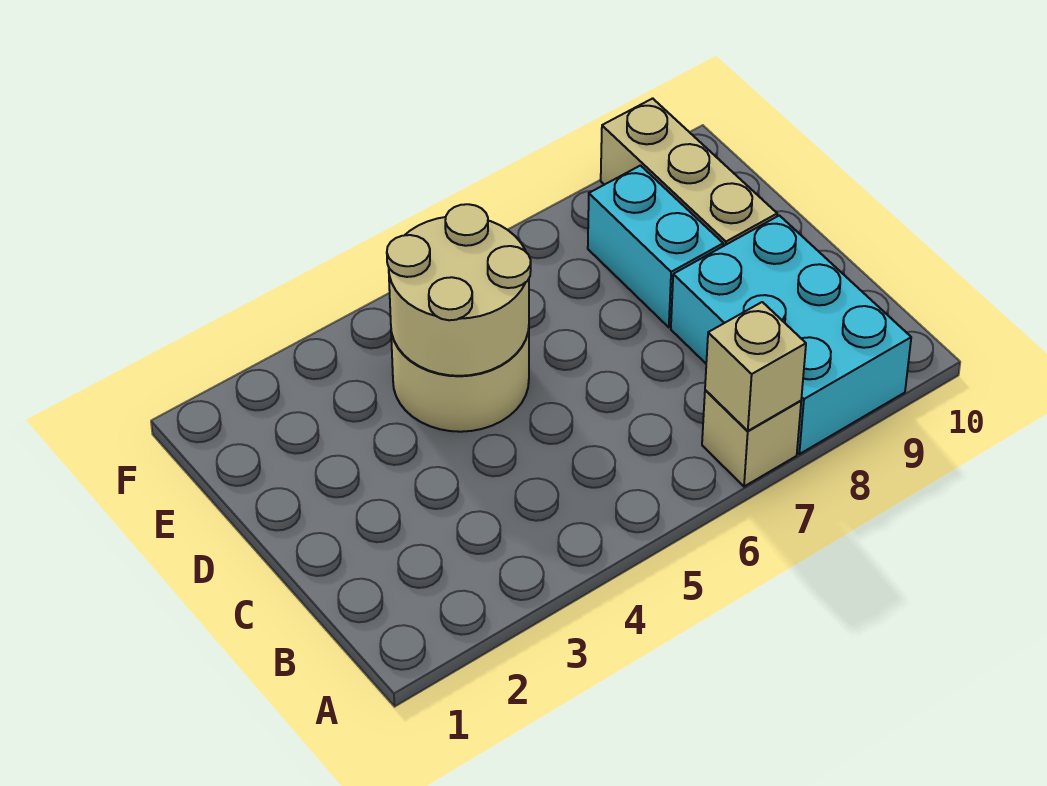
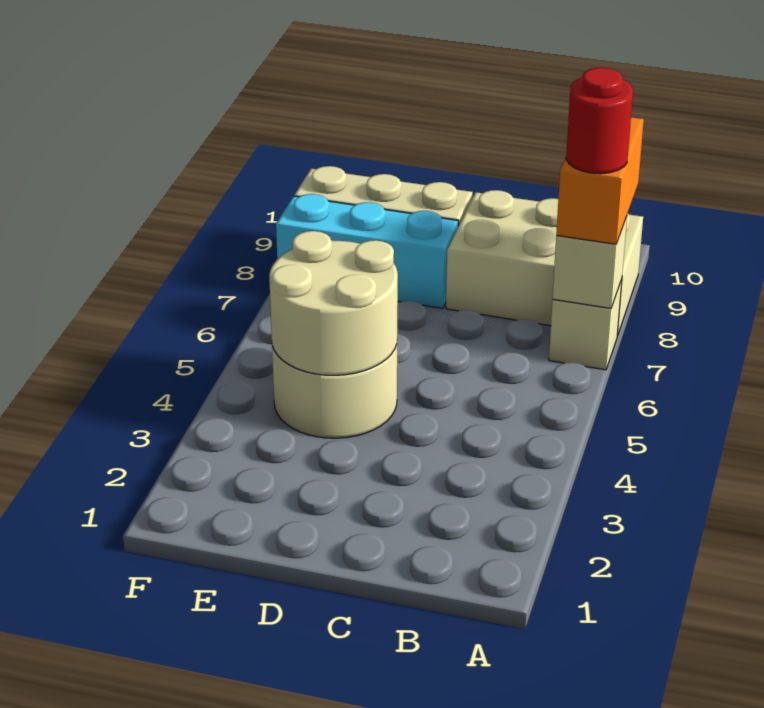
none -> orange 1x2 brick [556,117,644,244]
none -> red 1x1 round brick [566,68,633,174]
cyan 2x3 brick [671,215,911,454] -> tan 2x3 brick [446,190,643,336]
cyan 1x2 brick [588,166,723,327] -> cyan 1x3 brick [276,194,458,308]

